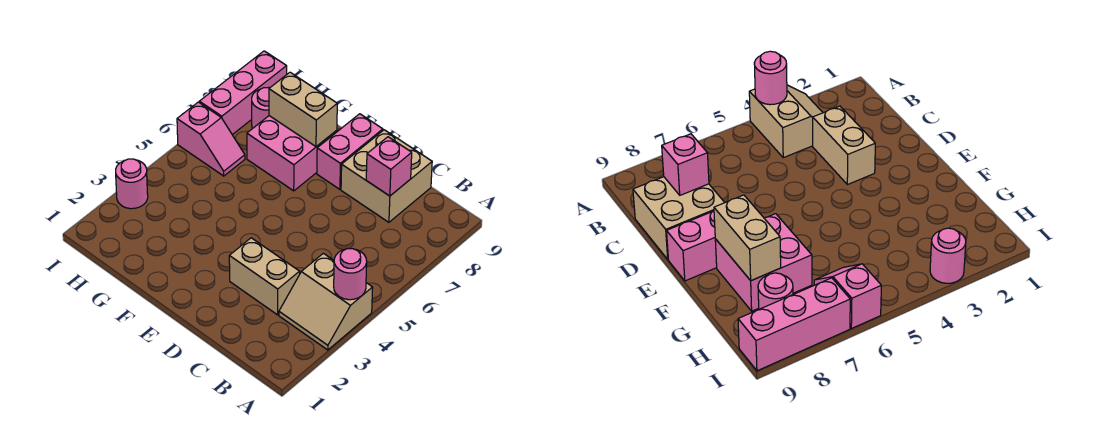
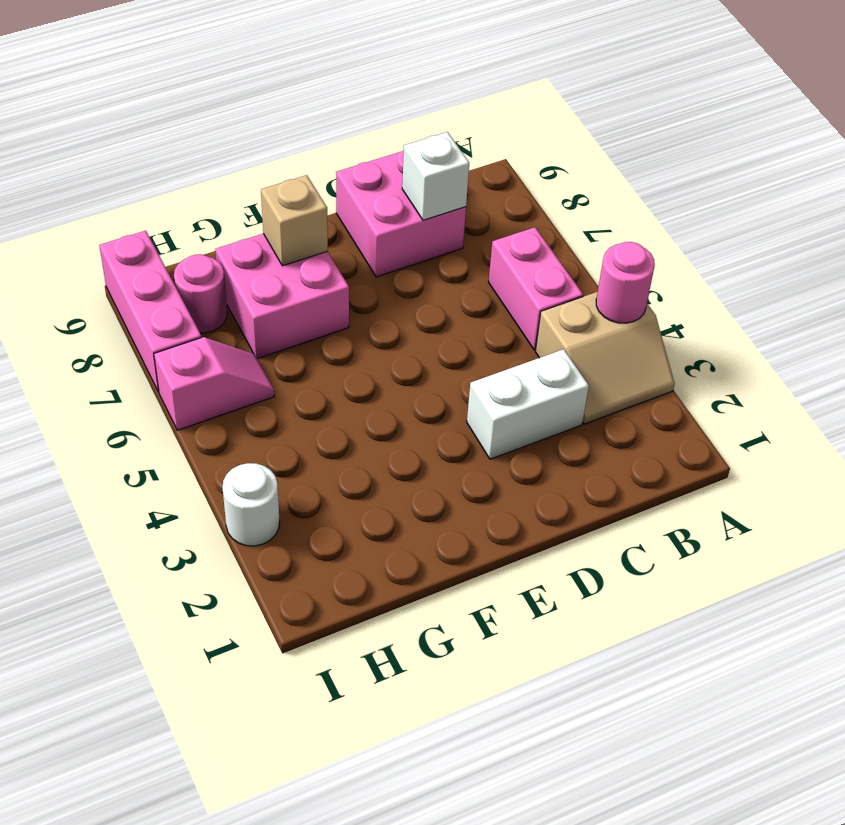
tan 1x2 brick [229,238,300,315] -> white 1x2 brick [467,349,589,459]
tan 2x2 brick [341,130,432,222] -> pink 2x2 brick [336,150,466,277]
pink 1x1 brick [366,137,412,196] -> white 1x1 brick [402,132,469,220]
pink 1x2 brick [317,114,383,189] -> pink 1x2 brick moved to [489,227,583,350]
tan 1x2 brick [269,72,337,147] -> tan 1x1 brick [261,175,328,266]
pink 1x1 round brick [116,159,148,209] -> white 1x1 round brick [222,463,280,546]

